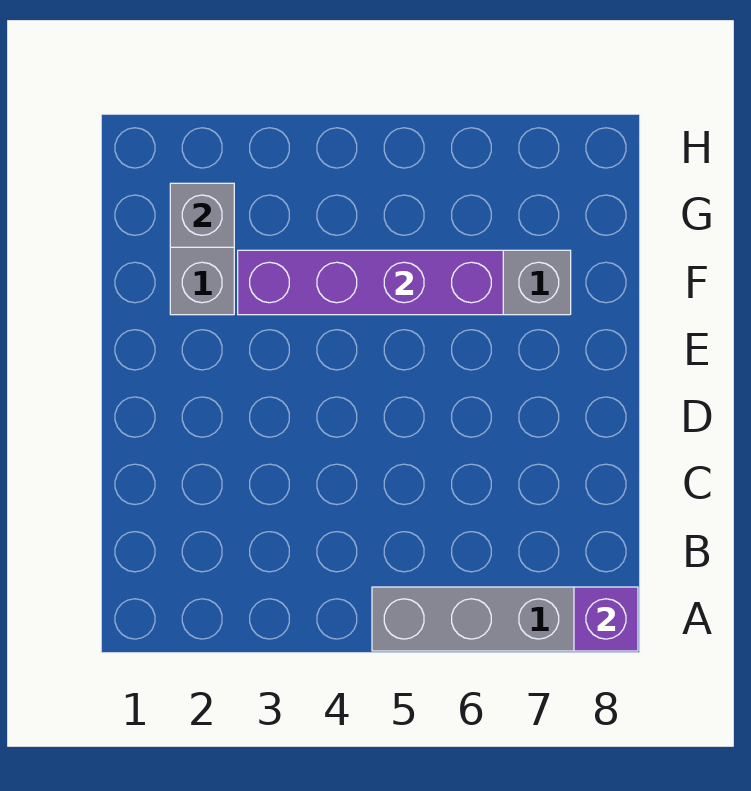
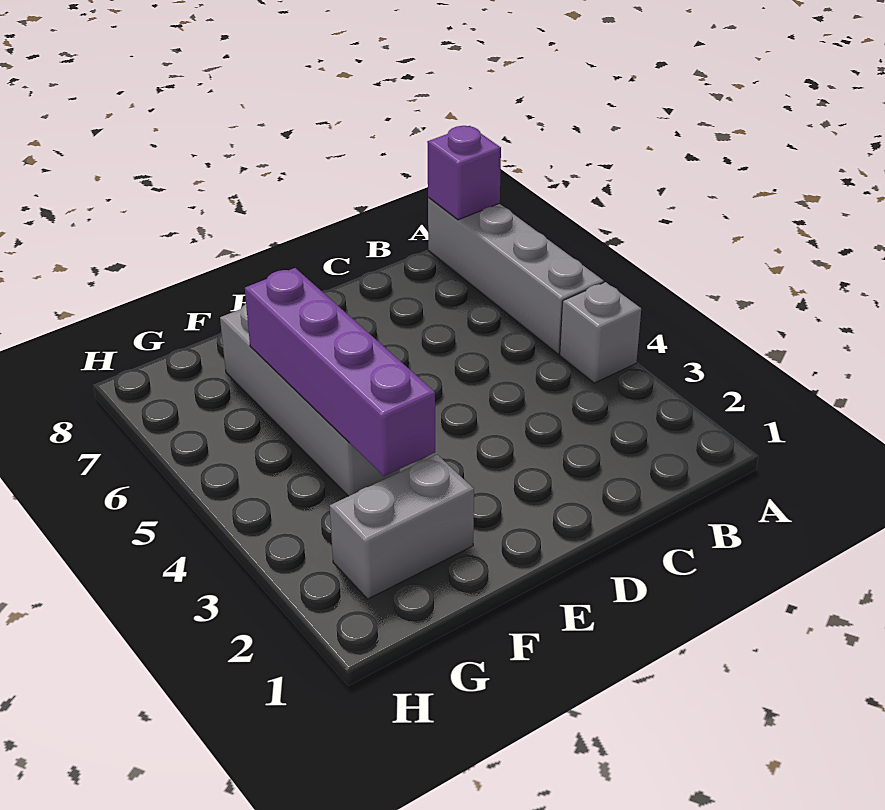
grey 1x1 brick [170,183,234,247] -> grey 1x1 brick moved to [560,282,641,383]

